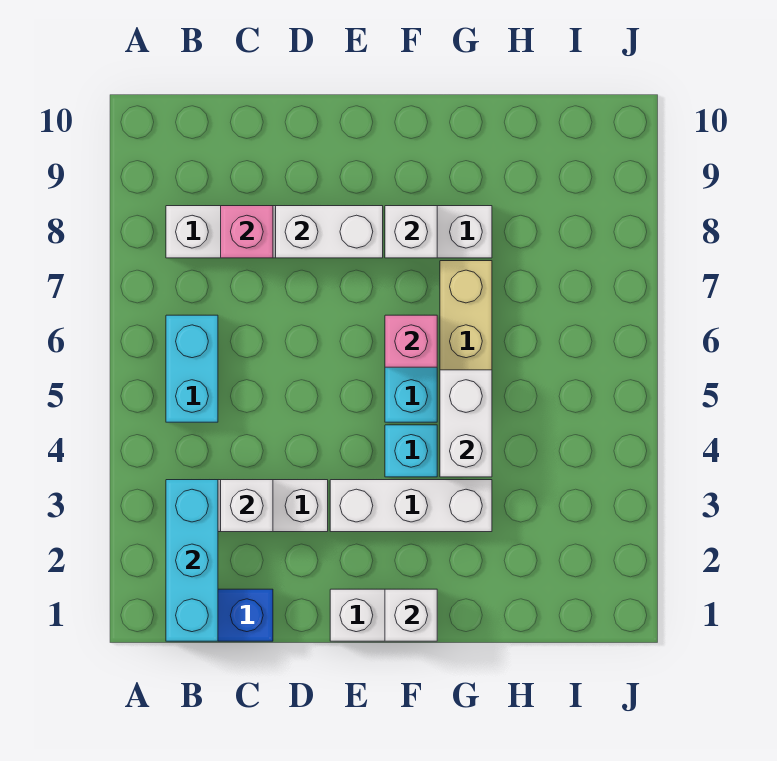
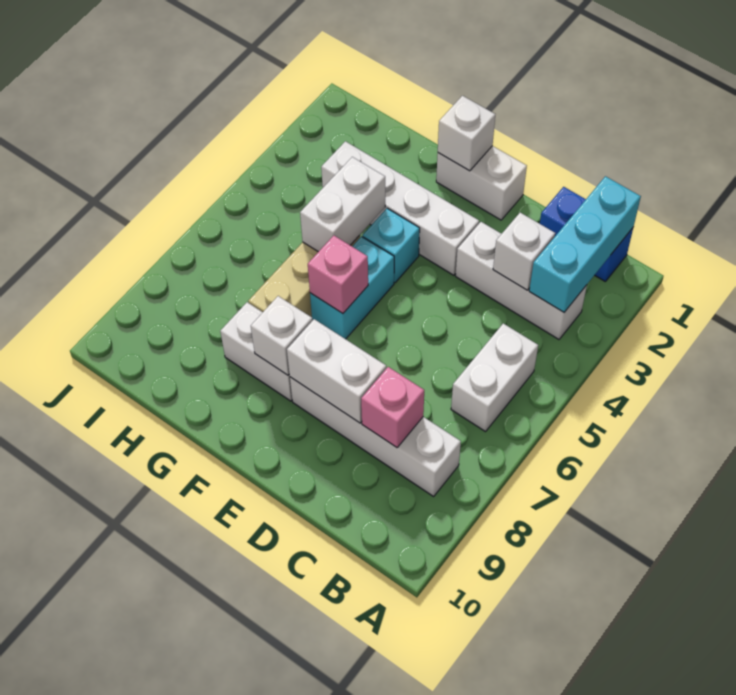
cyan 1x2 brick [166,315,218,422] -> white 1x2 brick [451,323,538,432]
white 1x3 brick [330,480,492,532] -> white 1x4 brick [321,141,479,275]

